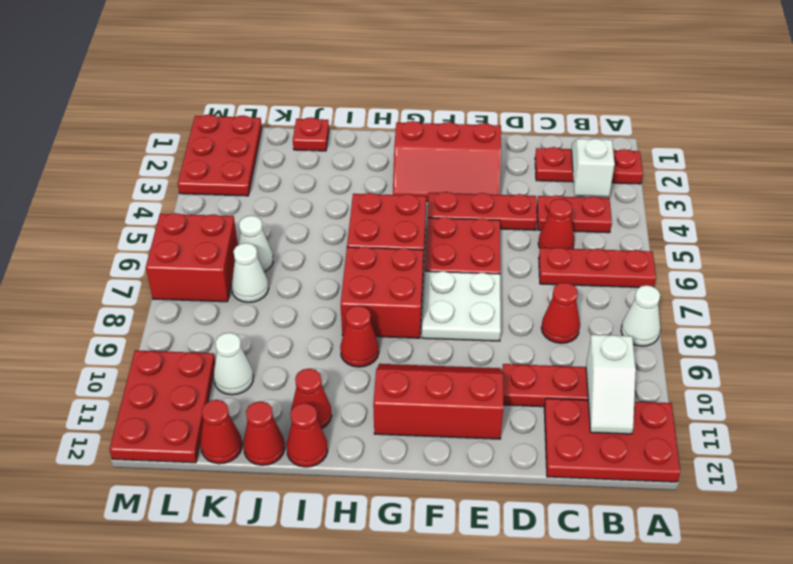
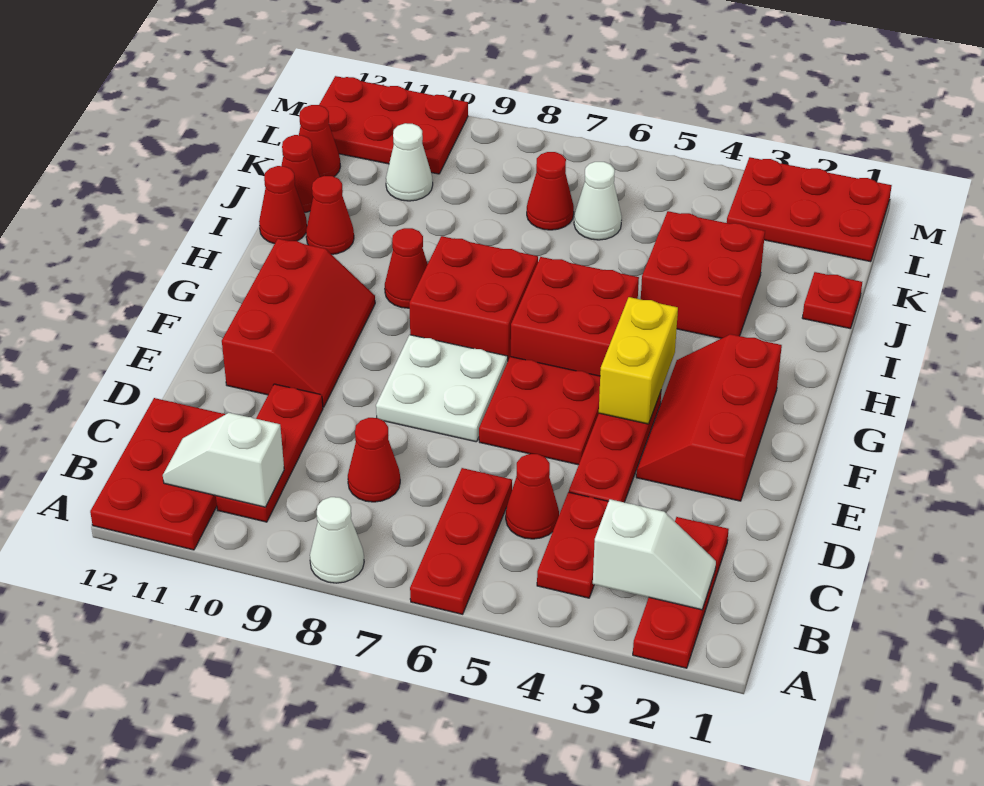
none -> yellow 1x2 brick [599,297,678,424]
white 1x1 cone [231,243,269,302] -> red 1x1 cone [527,152,574,230]
red 2x2 brick [146,213,238,302] -> red 2x2 brick moved to [641,211,765,338]

